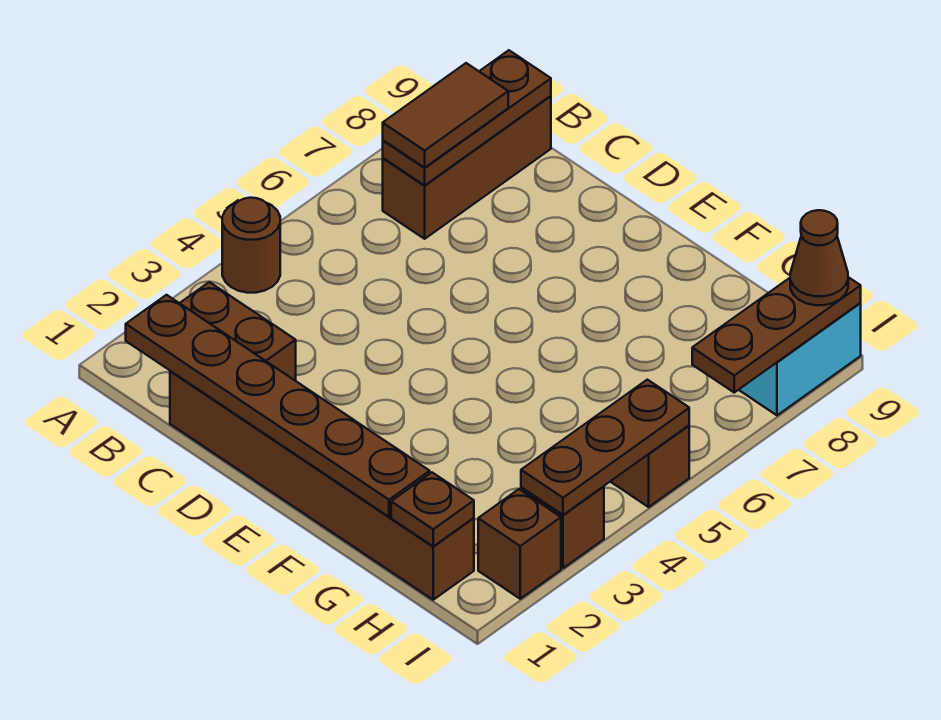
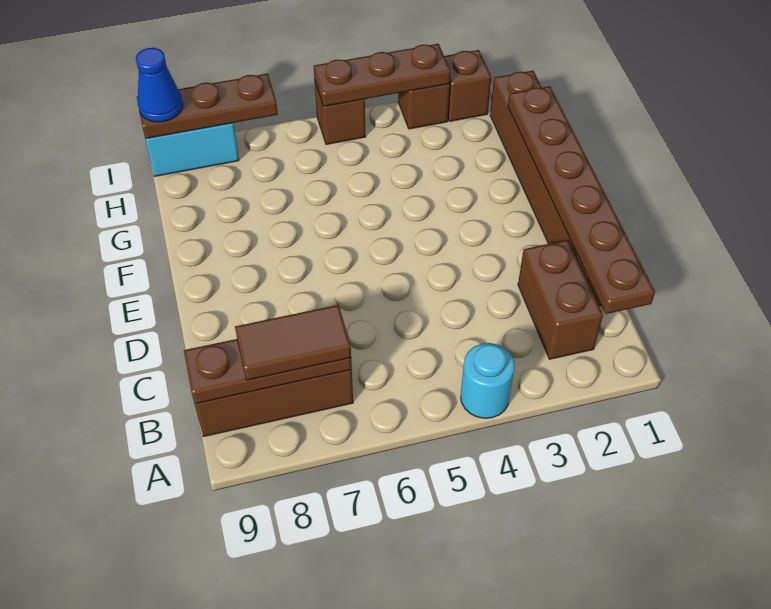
brown 1x1 round brick [222,198,280,293] -> cyan 1x1 round brick [461,343,515,418]
brown 1x1 plate [391,472,474,547] -> none
brown 1x1 cone [790,210,848,305] -> blue 1x1 cone [136,48,183,122]

